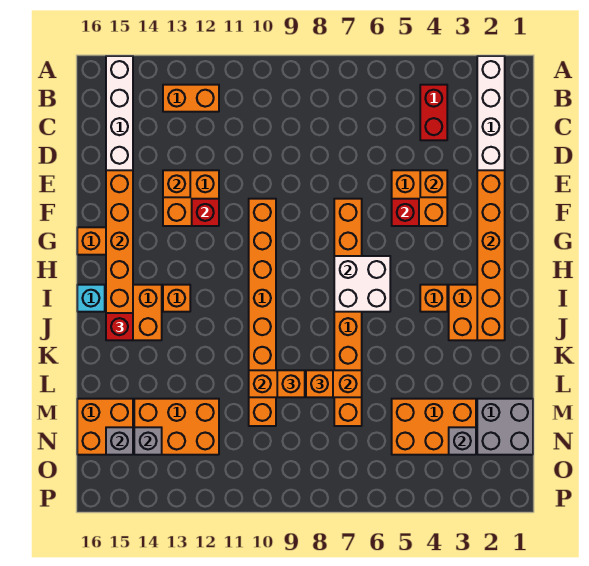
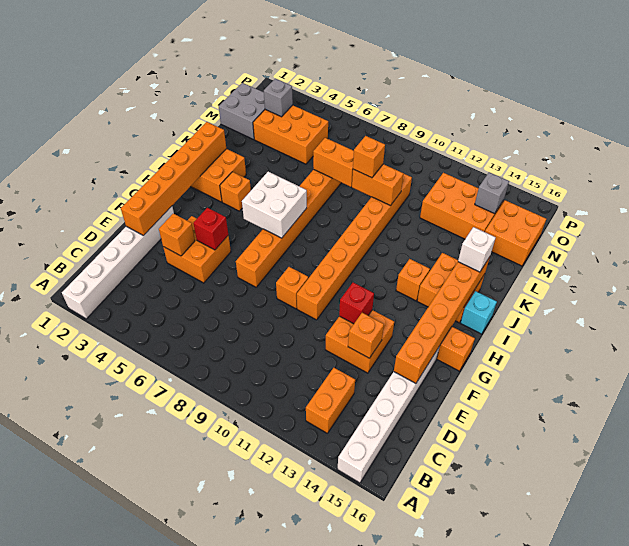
red 1x2 brick [420,85,447,140] -> none
orange 1x2 brick [163,85,219,112] -> orange 1x2 brick turned to [306,368,355,433]
red 1x1 brick [106,313,133,340] -> white 1x1 brick [458,227,496,272]
orange 1x1 brick [306,370,333,397] -> orange 1x1 brick moved to [276,267,308,309]
grey 1x1 brick [106,427,133,455] -> none

